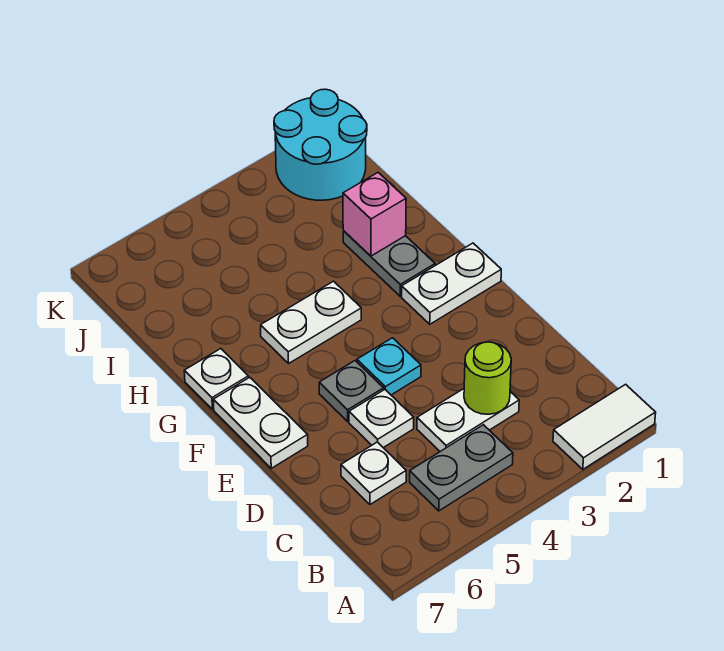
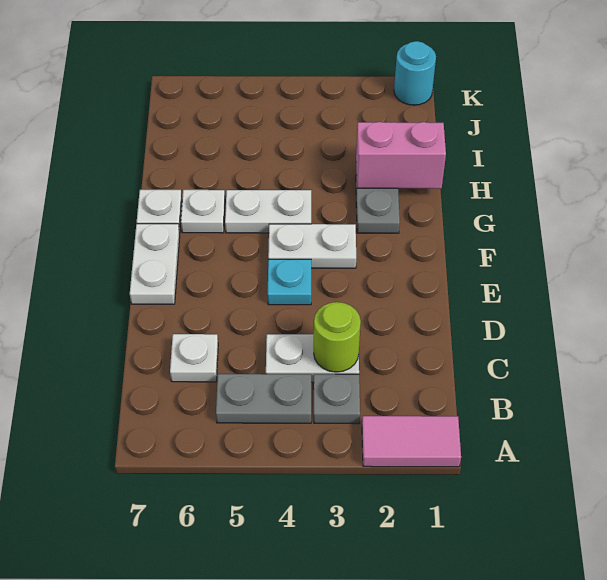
white 1x2 tile [553,384,656,469] -> pink 1x2 tile [362,416,461,467]
white 1x1 plate [349,390,414,448] -> white 1x1 plate moved to [181,190,225,233]
grey 1x1 plate [319,361,384,421] -> grey 1x1 plate moved to [313,374,360,424]
white 1x2 plate [402,243,501,324] -> white 1x2 plate moved to [268,224,356,268]
pink 1x1 brick [343,173,406,256] -> pink 1x2 brick [356,122,446,189]
cyan 2x2 round brick [274,89,367,200] -> cyan 1x1 round brick [394,41,436,105]

